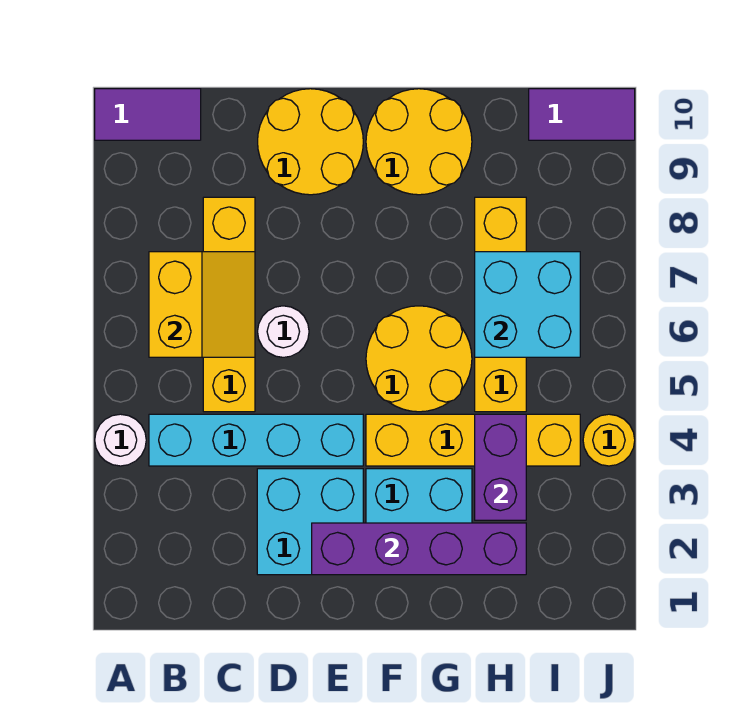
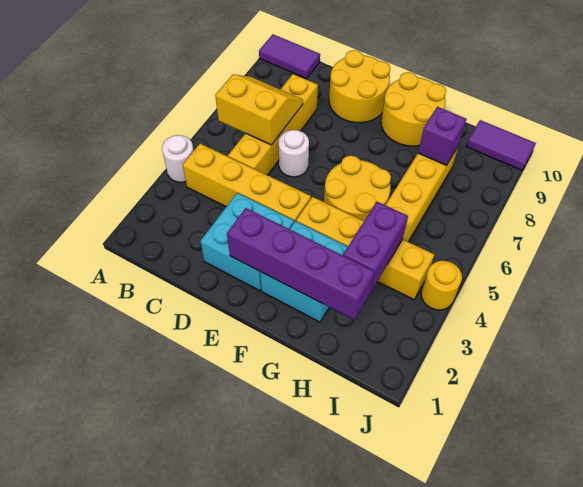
cyan 1x4 brick [149,414,363,466] -> yellow 1x4 brick [183,144,311,222]
yellow 2x2 slope [149,252,255,357] -> yellow 2x2 slope turned to [215,74,303,145]
cyan 2x2 brick [475,252,580,357] -> none
none -> purple 1x1 brick [418,107,466,165]

